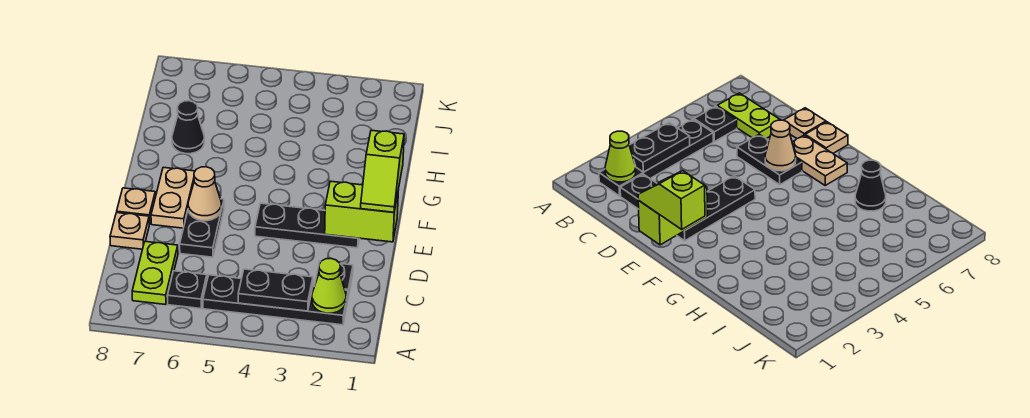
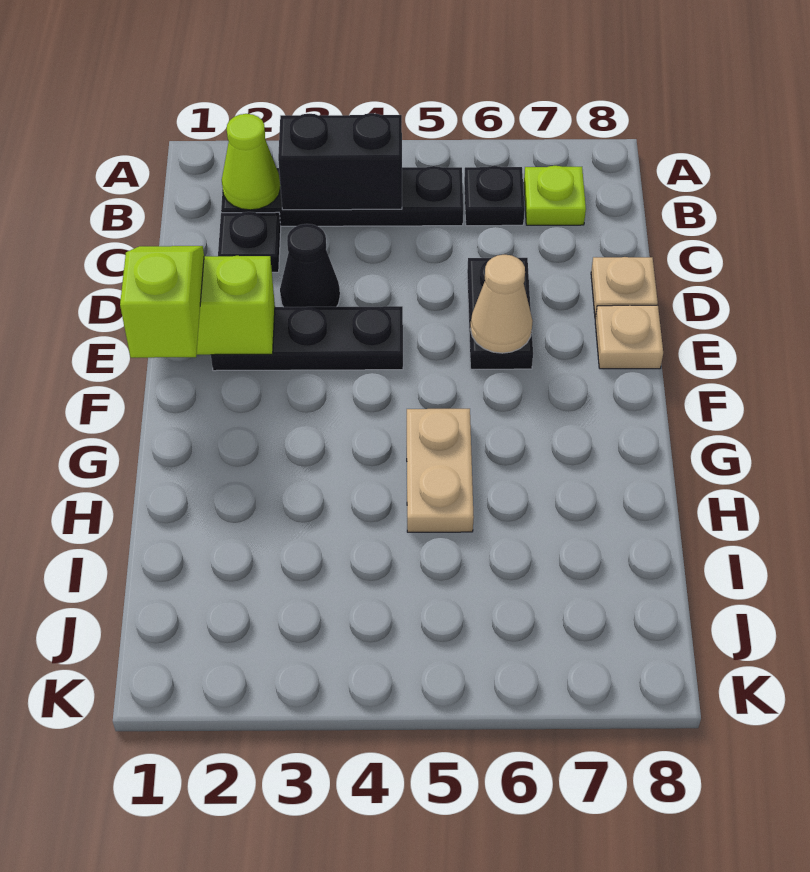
black 1x2 plate [238,269,313,311] -> black 1x2 brick [278,113,402,210]
lime 1x2 plate [132,241,178,305] -> lime 1x1 plate [524,166,586,225]
tan 1x2 plate [151,167,195,228] -> tan 1x2 plate moved to [407,409,474,532]
black 1x1 cone [172,101,204,154] -> black 1x1 cone moved to [280,224,340,307]

